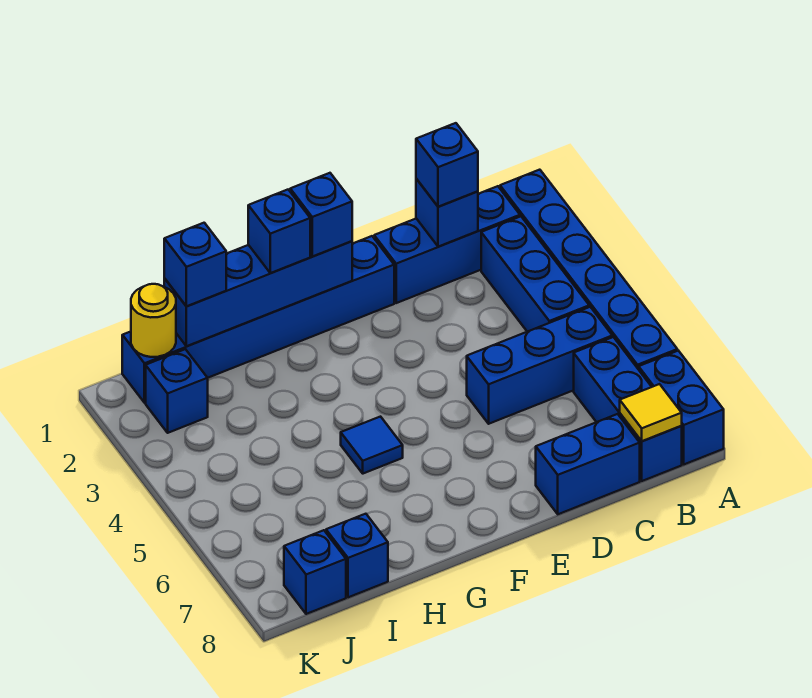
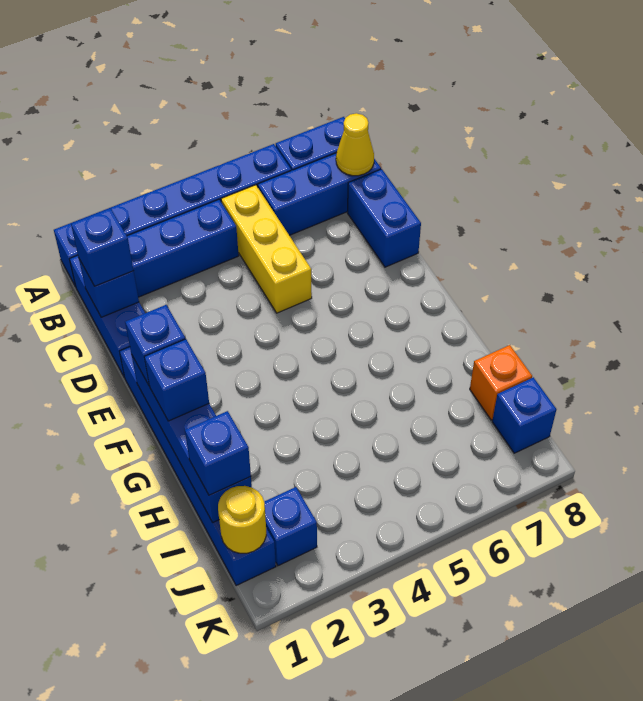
blue 1x3 brick [467,307,612,424] -> yellow 1x3 brick [221,185,312,313]
yellow 1x1 tile [620,384,682,441] -> yellow 1x1 cone [336,113,374,176]
blue 1x1 tile [341,417,403,474] -> none
blue 1x1 brick [326,514,388,597] -> orange 1x1 brick [470,345,532,420]

